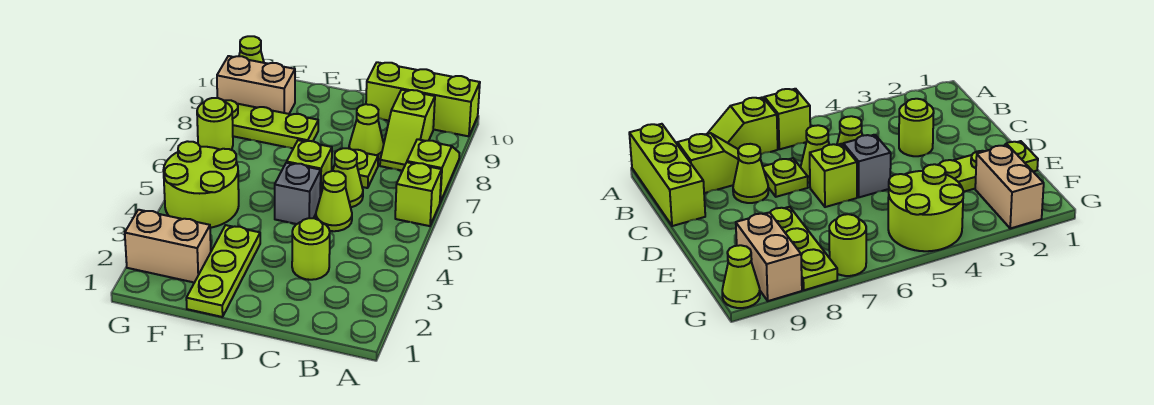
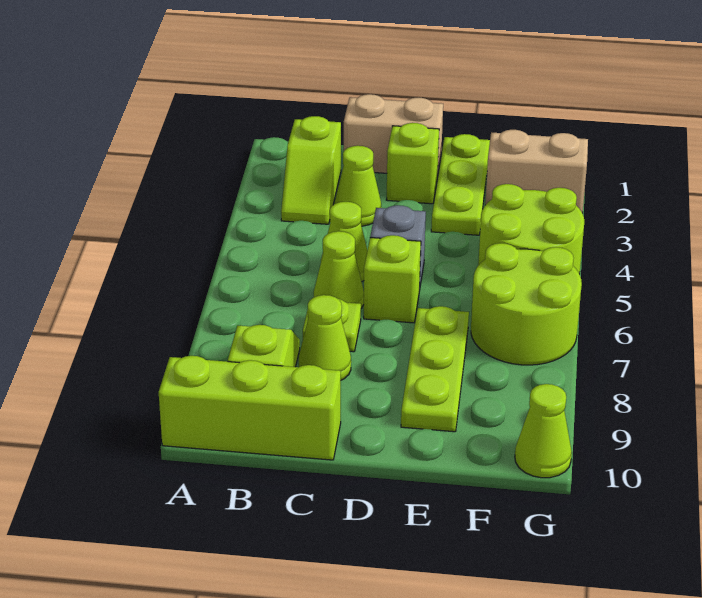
lime 1x1 brick [395,162,442,226] -> lime 1x1 brick moved to [386,123,439,204]
lime 1x2 slope [407,139,459,202] -> lime 1x2 slope moved to [281,116,341,224]
lime 1x1 round brick [292,218,330,280] -> lime 1x1 cone [334,146,381,226]
lime 1x3 plate [224,100,318,148] -> lime 1x3 plate turned to [401,306,469,432]
tan 1x2 brick [217,56,295,114] -> tan 1x2 brick moved to [344,94,443,177]
lime 1x1 round brick [197,98,233,150] -> lime 2x2 round brick [471,243,582,365]

